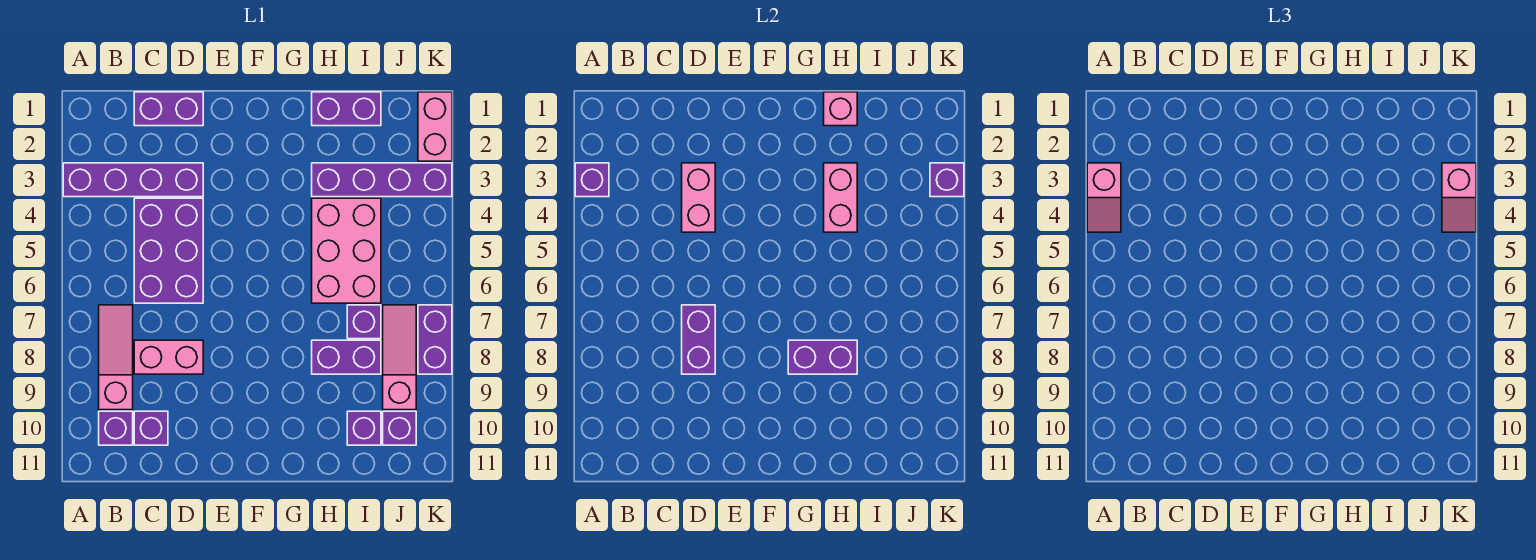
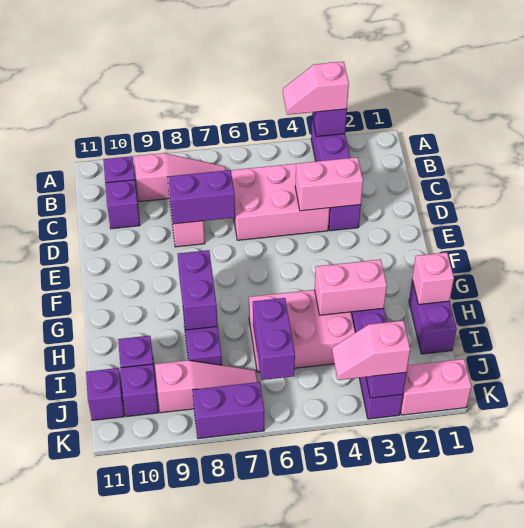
purple 1x2 brick [134,92,203,126] -> purple 1x2 brick moved to [253,298,295,380]
purple 2x3 brick [134,198,203,303] -> pink 2x3 brick [231,164,330,240]
purple 1x1 brick [347,305,381,339] -> purple 1x1 brick moved to [86,368,124,420]

